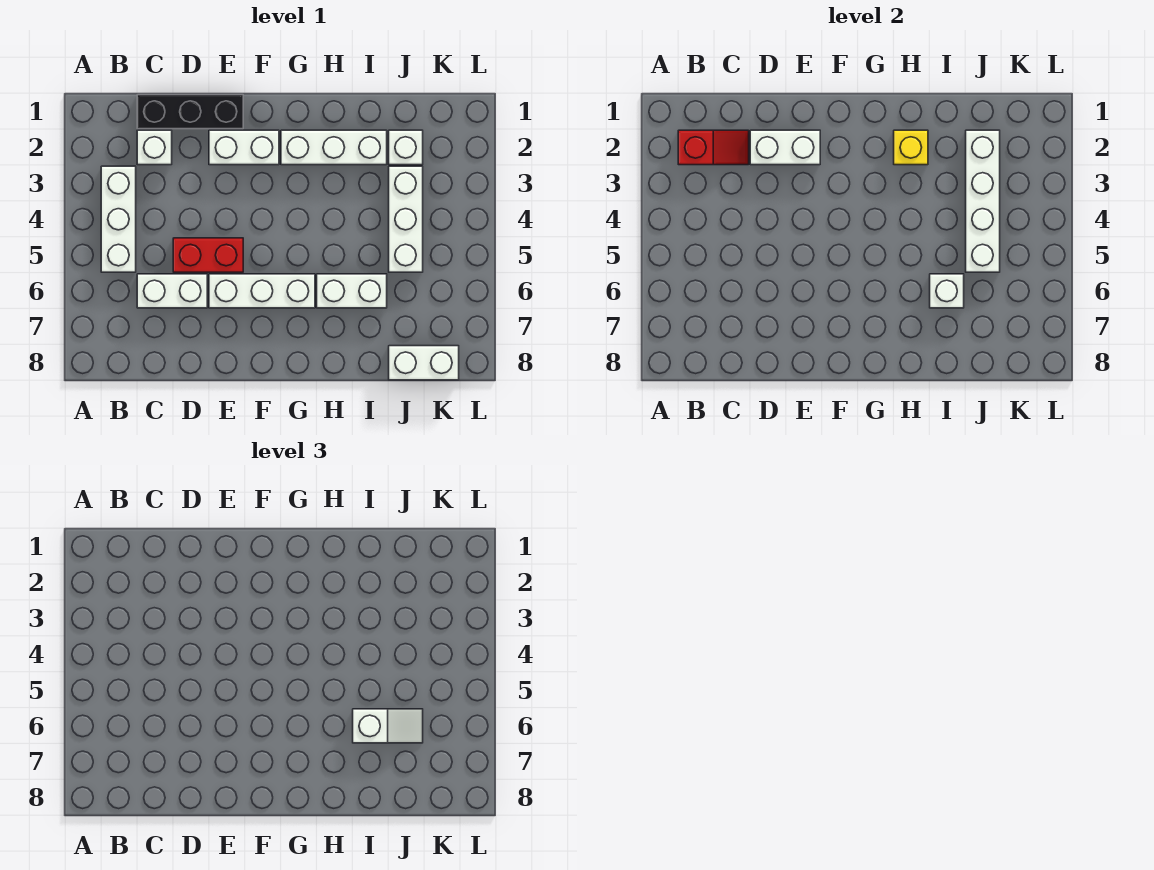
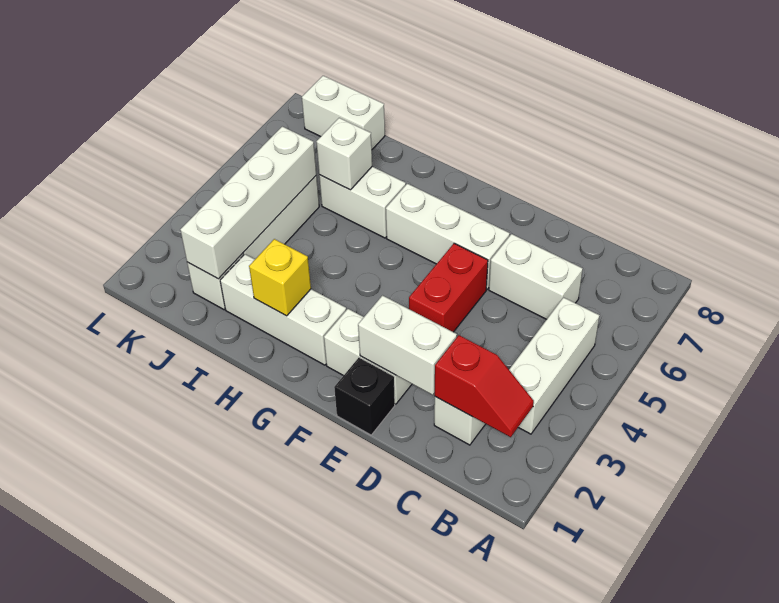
red 1x2 slope [678,130,749,165] -> red 1x2 slope turned to [435,335,534,437]
black 1x3 brick [137,95,243,129] -> black 1x1 brick [334,358,395,435]
red 1x2 brick [173,238,243,272] -> red 1x2 brick turned to [409,243,488,332]
white 1x2 slope [353,709,423,743] -> none

